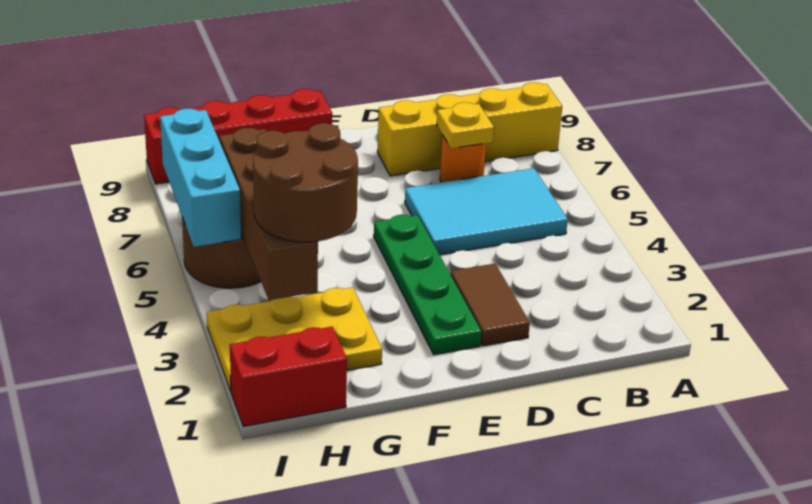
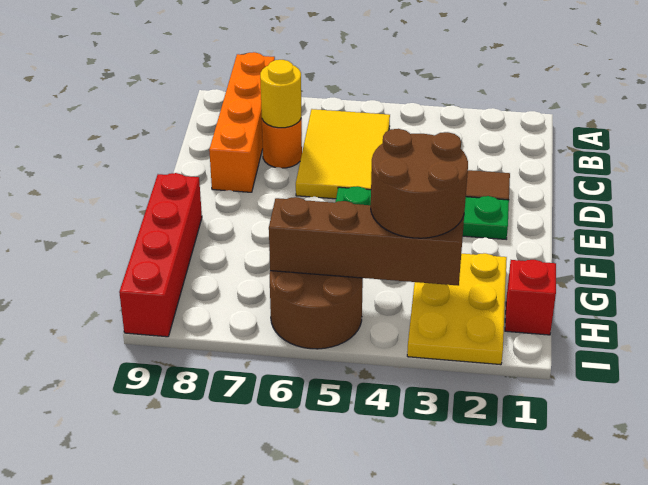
yellow 1x4 brick [377,82,562,176] -> orange 1x4 brick [209,52,275,192]
cyan 2x3 tile [405,168,568,255] -> yellow 2x3 tile [296,109,390,199]
yellow 1x1 plate [437,102,494,148] -> yellow 1x1 round brick [260,60,301,128]
red 1x2 brick [230,327,347,426] -> red 1x1 brick [505,260,556,335]
cyan 1x3 brick [160,109,241,247] -> none

